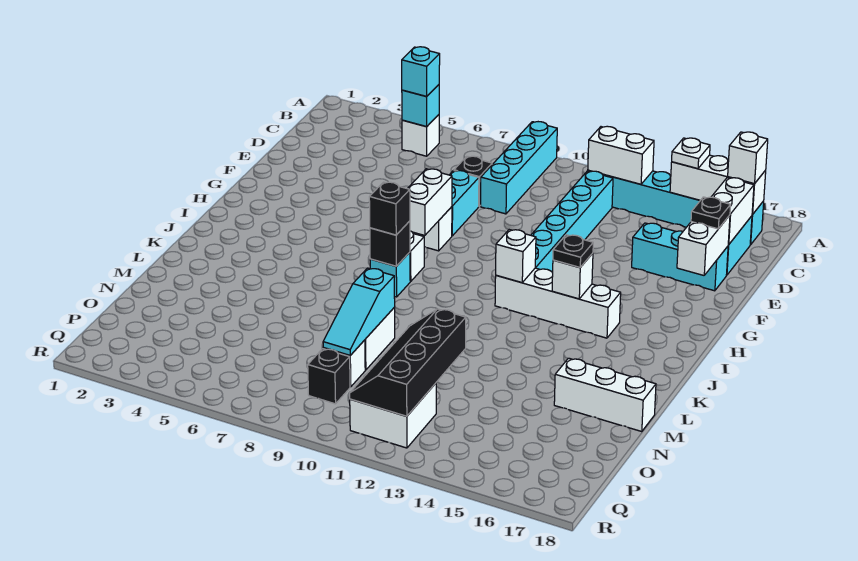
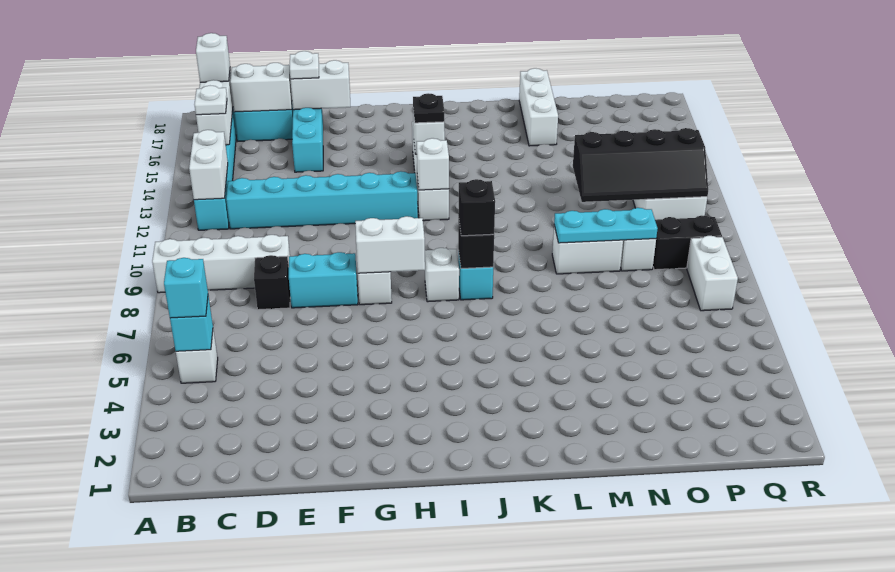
cyan 1x4 brick [481,122,557,214] -> white 1x4 brick [152,235,290,293]
black 1x1 plate [691,197,731,229] -> white 1x1 plate [289,51,319,79]
cyan 1x3 slope [323,268,395,355] -> cyan 1x3 plate [554,208,658,243]
black 1x1 brick [308,349,350,404] -> black 1x2 brick [653,216,722,270]
none -> white 1x2 brick [687,236,738,311]

